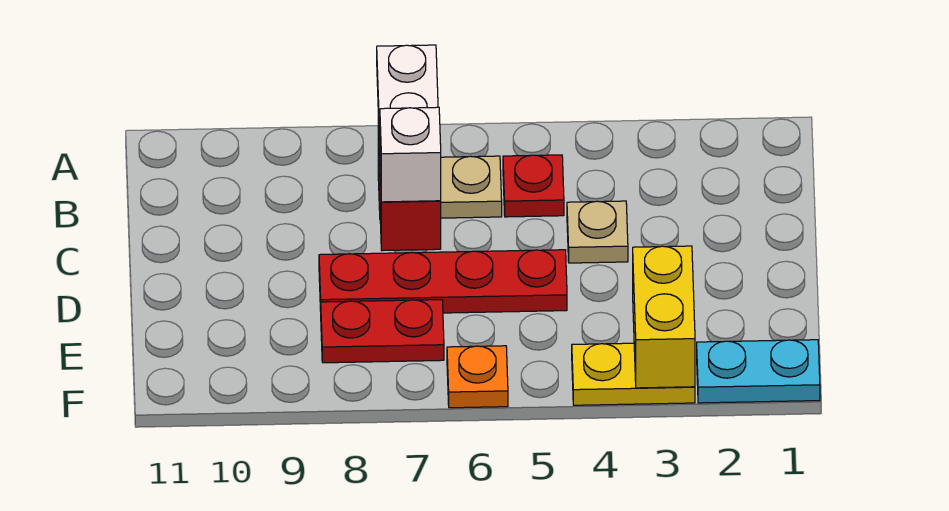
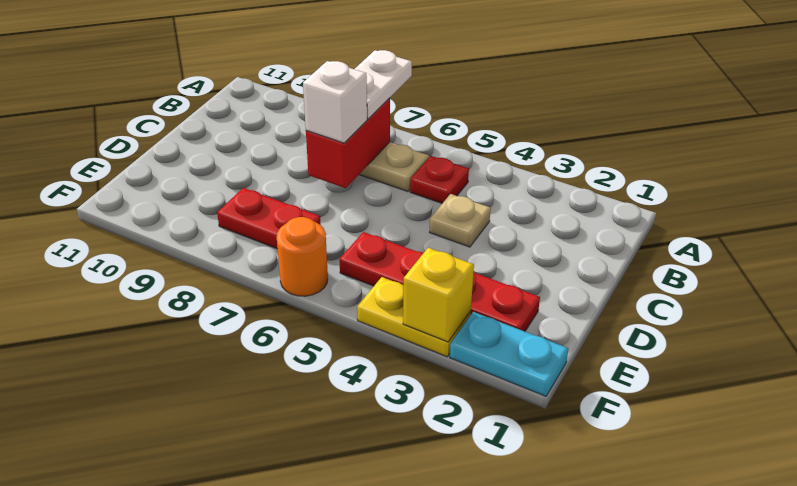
red 1x4 plate [319,250,567,313] -> red 1x4 plate moved to [339,232,540,331]
yellow 1x2 brick [633,246,695,388] -> yellow 1x1 brick [403,248,474,342]
orange 1x1 plate [447,346,508,408] -> orange 1x1 round brick [277,217,328,296]

